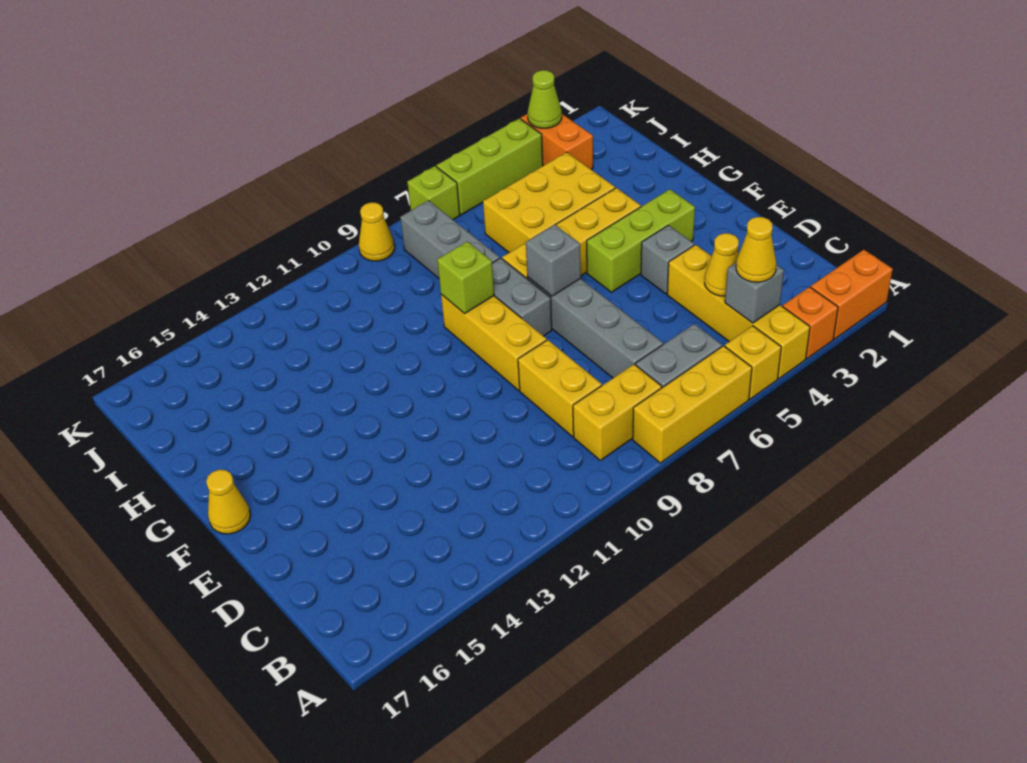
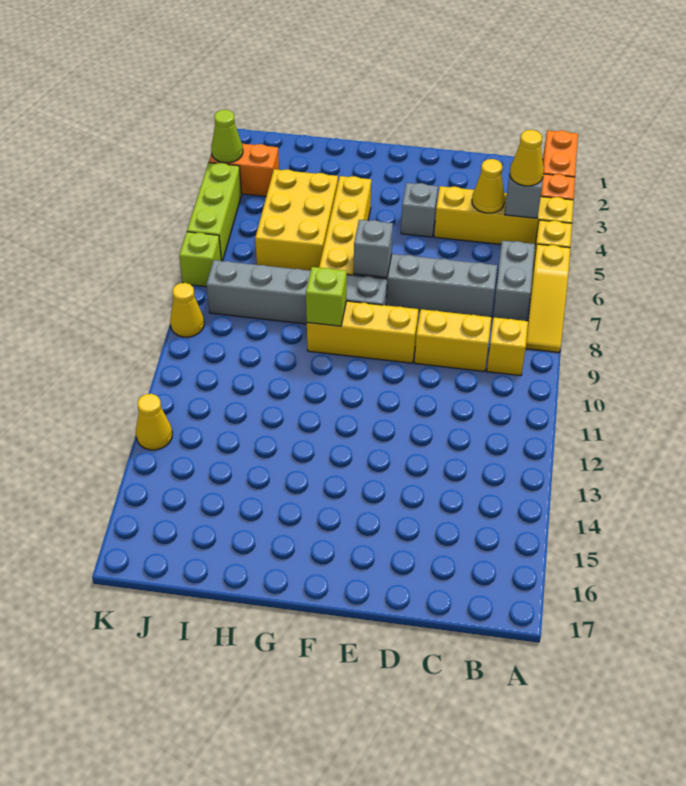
yellow 1x3 brick [633,346,752,463] -> yellow 1x3 slope [526,244,570,353]
yellow 1x2 brick [573,364,662,460] -> yellow 1x1 brick [487,317,528,376]
lime 1x3 brick [587,189,695,292] -> none
yellow 1x1 cone [206,470,251,534] -> yellow 1x1 cone moved to [136,394,172,450]

